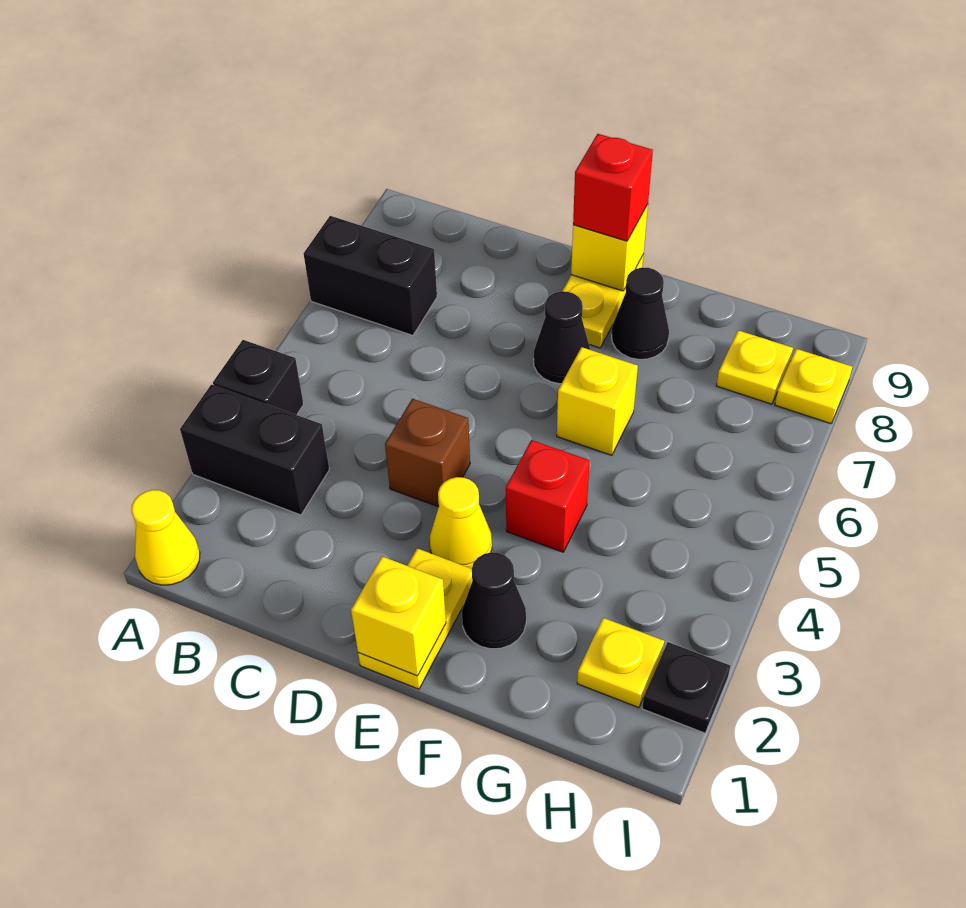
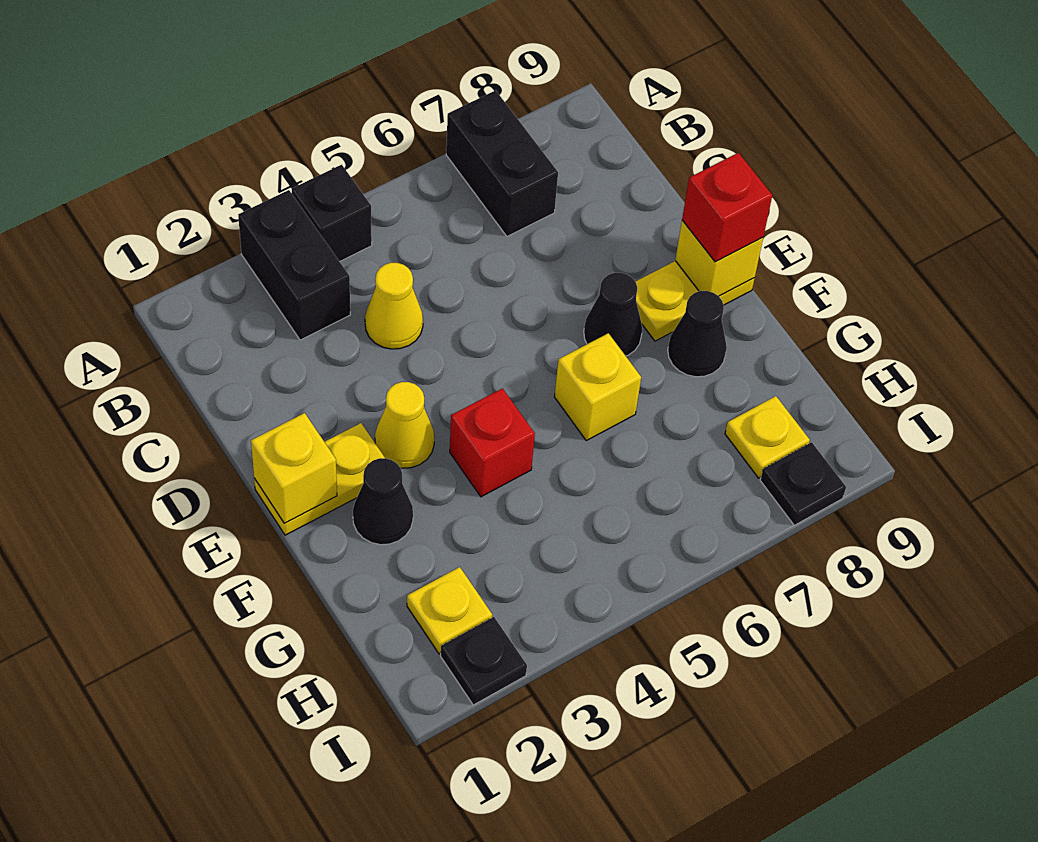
yellow 1x1 cone [131,490,200,585] -> yellow 1x1 cone moved to [365,263,423,349]
brown 1x1 brick [385,399,470,507] -> none
yellow 1x1 plate [775,349,852,424] -> black 1x1 plate [760,442,846,525]

